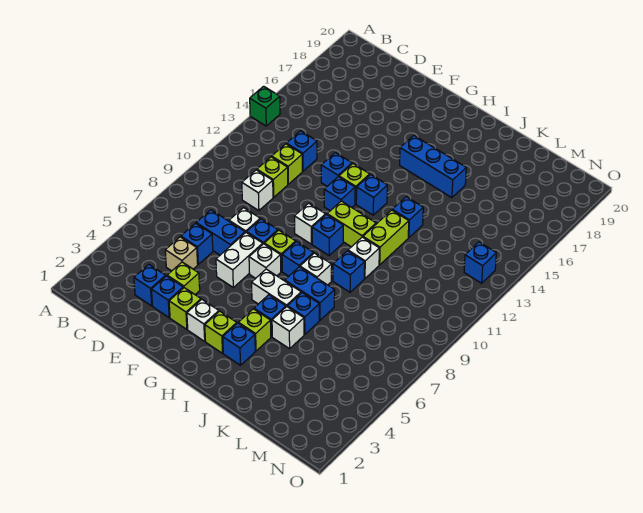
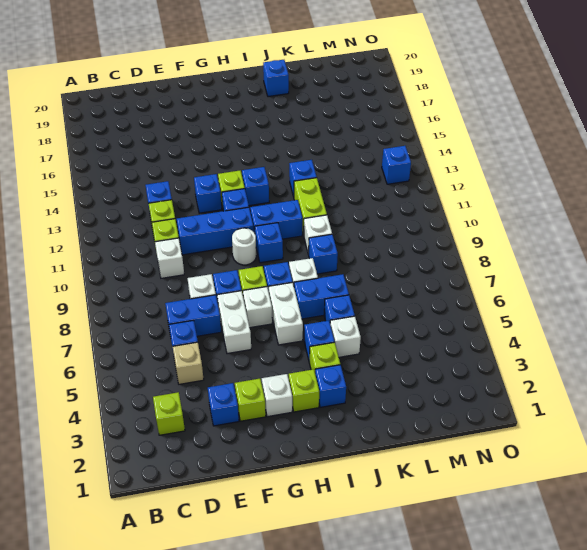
green 1x1 brick [250,86,280,126] -> none
blue 1x1 brick [134,265,166,306] -> blue 1x1 brick moved to [263,60,289,97]
lime 1x1 brick [167,262,200,294] -> lime 1x1 brick moved to [153,392,185,435]
white 1x1 brick [294,203,326,244] -> white 1x1 round brick [232,228,256,265]
white 1x2 brick [252,269,301,307] -> white 1x2 brick turned to [269,282,303,345]
lime 1x2 brick [327,201,376,247] -> blue 1x2 brick [250,200,302,239]
blue 1x3 brick [400,135,466,198] -> blue 1x3 brick moved to [177,207,254,255]

